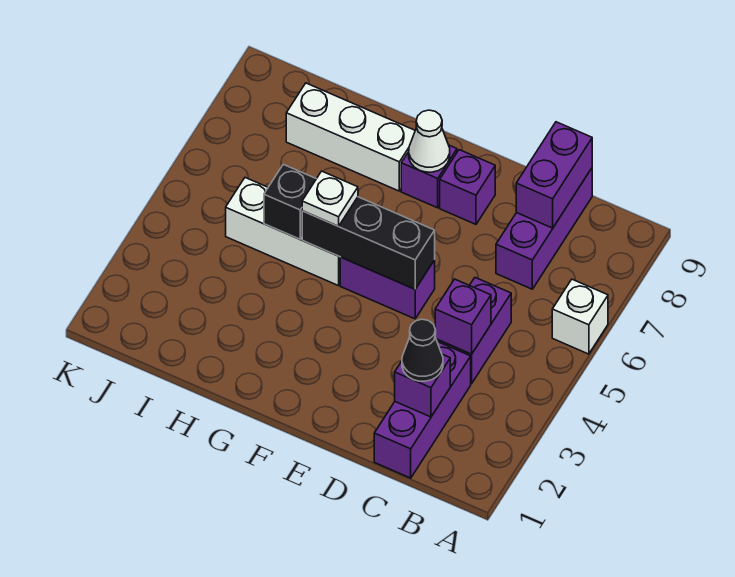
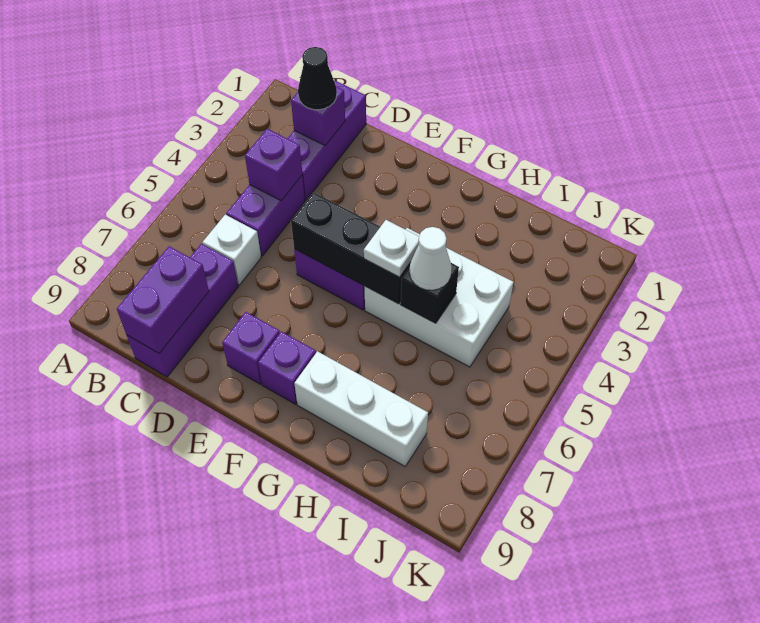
white 1x1 brick [552,279,608,354] -> white 1x1 brick moved to [203,215,261,285]
white 1x1 cone [409,110,450,172] -> white 1x1 cone moved to [409,227,452,290]
white 1x3 brick [226,178,340,286] -> white 2x3 brick [365,228,513,367]

